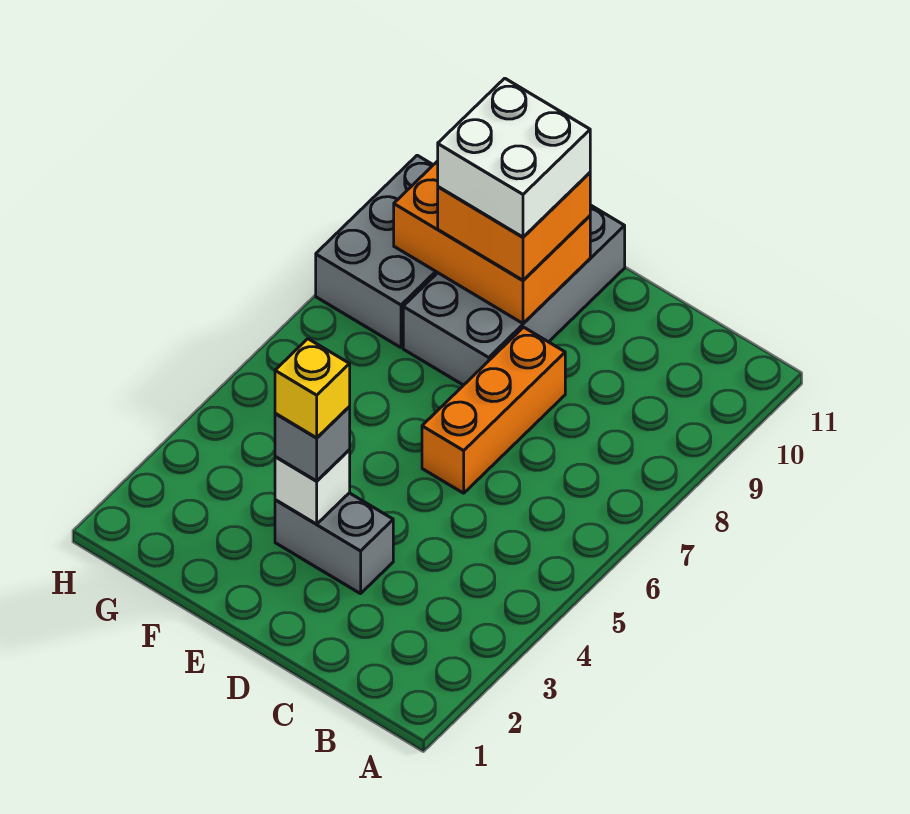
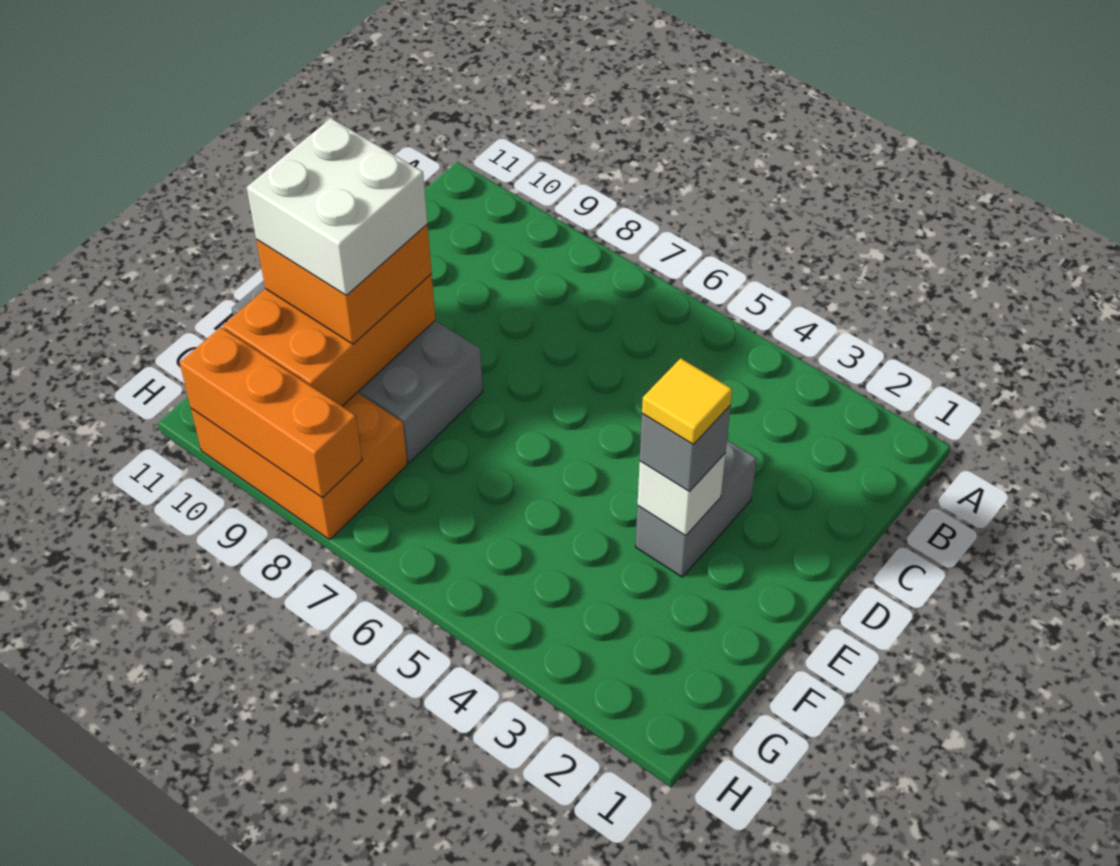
orange 1x3 brick [422,327,565,493] -> orange 1x3 brick moved to [180,327,362,498]
yellow 1x1 brick [275,339,350,438] -> yellow 1x1 tile [642,358,732,445]
grey 2x3 brick [316,155,438,348] -> orange 2x3 brick [191,393,407,540]

